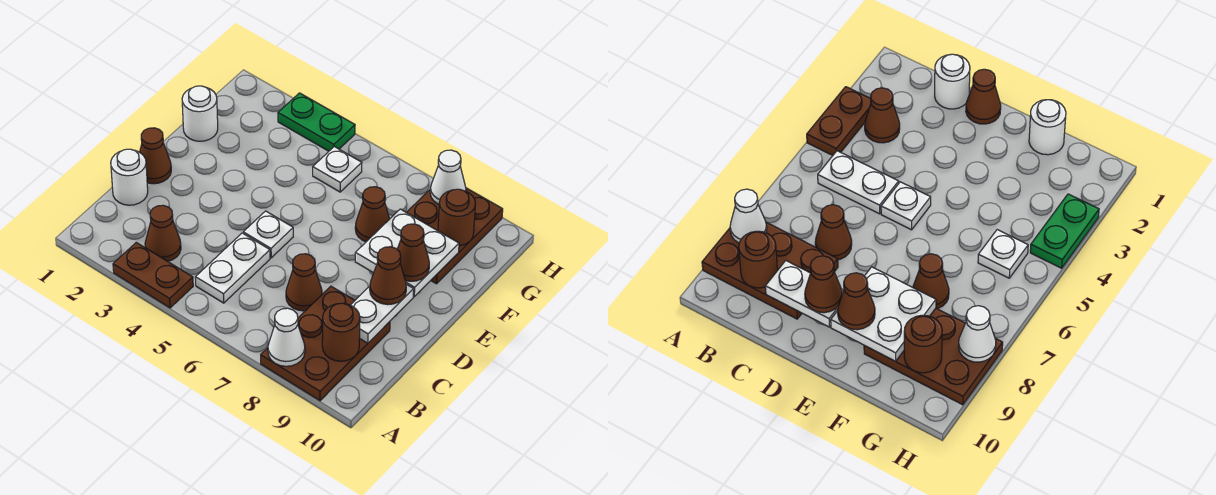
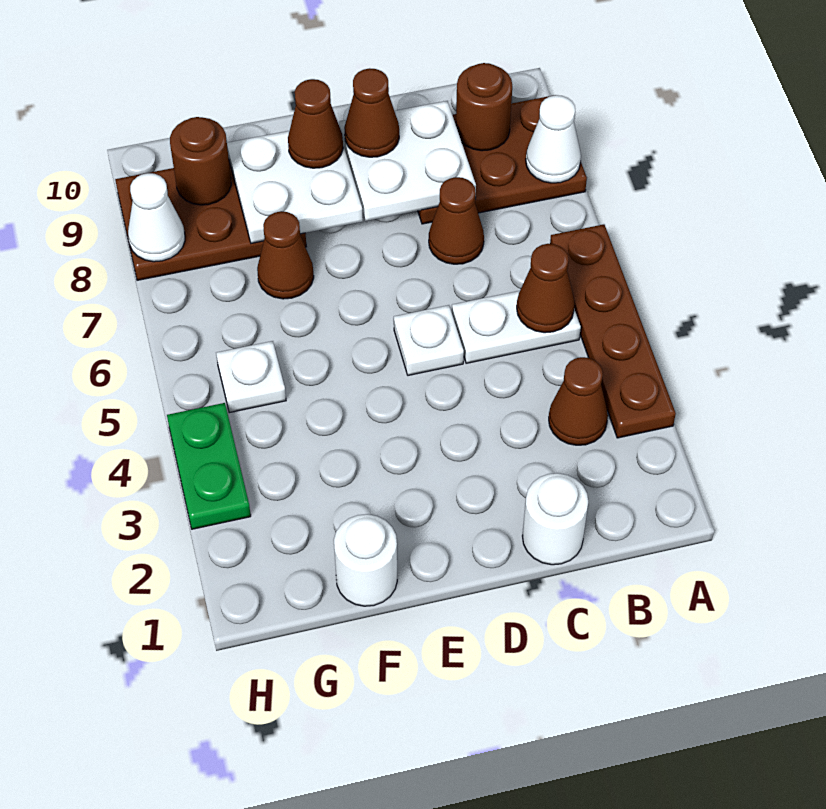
brown 1x2 plate [113,242,193,308] -> brown 1x4 plate [550,224,676,438]
white 1x2 plate [351,284,414,343] -> white 2x2 plate [339,101,476,221]
brown 1x1 cone [140,128,171,184] -> brown 1x1 cone moved to [517,244,575,333]

